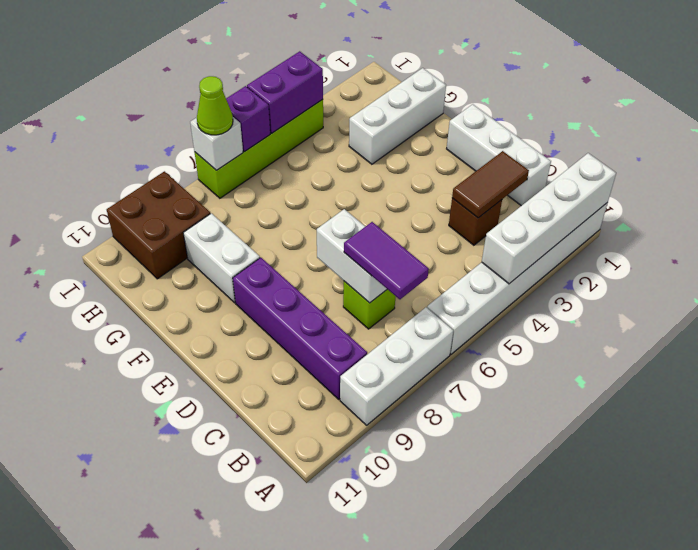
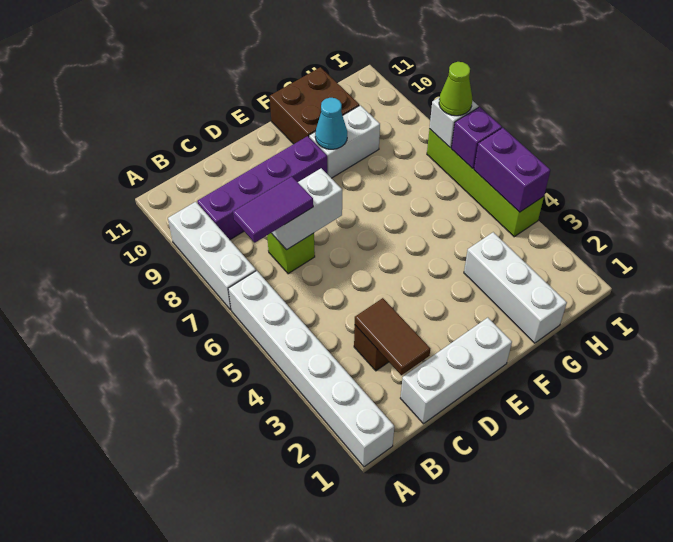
white 1x4 brick [482,153,616,284] -> none
none -> cyan 1x1 cone [315,98,347,149]
brown 2x2 brick [107,171,210,279] -> brown 2x2 brick moved to [270,67,359,144]

